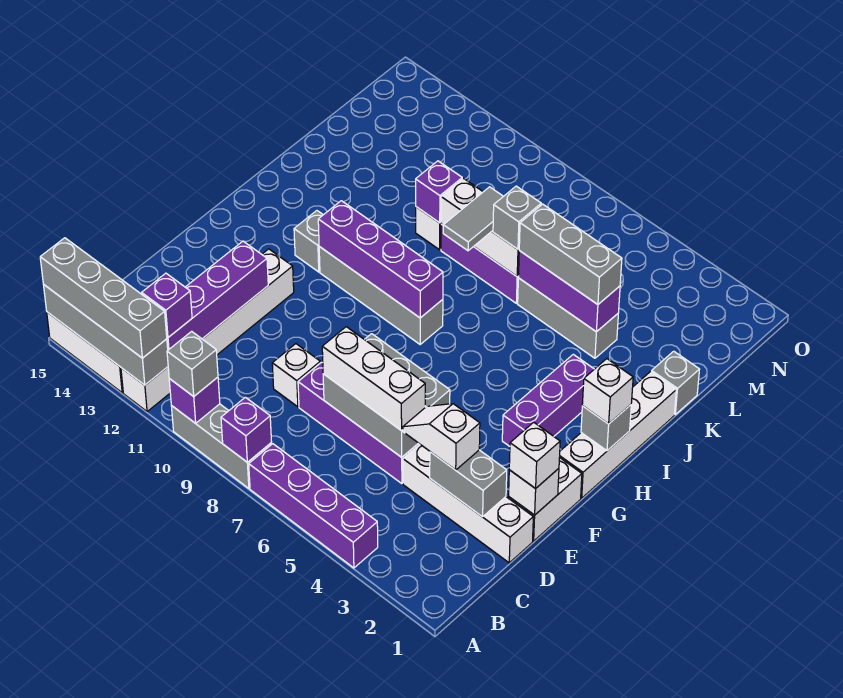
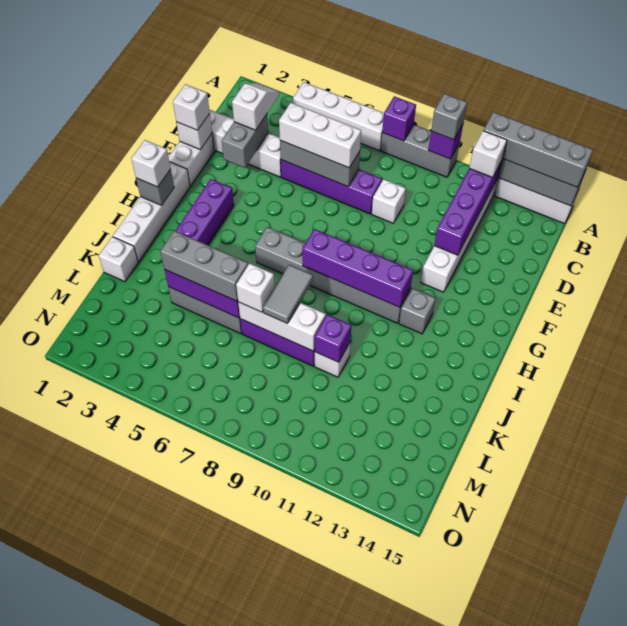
purple 1x4 brick [249,444,378,568] -> white 1x4 brick [293,82,384,151]
purple 1x1 brick [142,273,192,337] -> white 1x1 brick [469,131,507,178]
grey 1x2 brick [430,450,507,517] -> grey 1x2 brick turned to [222,114,268,168]
white 1x2 slope [403,404,480,470] -> white 1x2 slope turned to [232,83,279,130]
grey 2x3 brick [323,334,450,457] -> grey 1x3 brick [280,141,360,187]
grey 1x4 brick [319,247,443,344] -> grey 1x6 brick [255,227,411,323]
grey 1x1 brick [652,351,700,414] -> white 1x1 brick [99,237,138,282]
grey 1x1 brick [493,186,541,249] -> white 1x1 brick [236,263,275,312]

